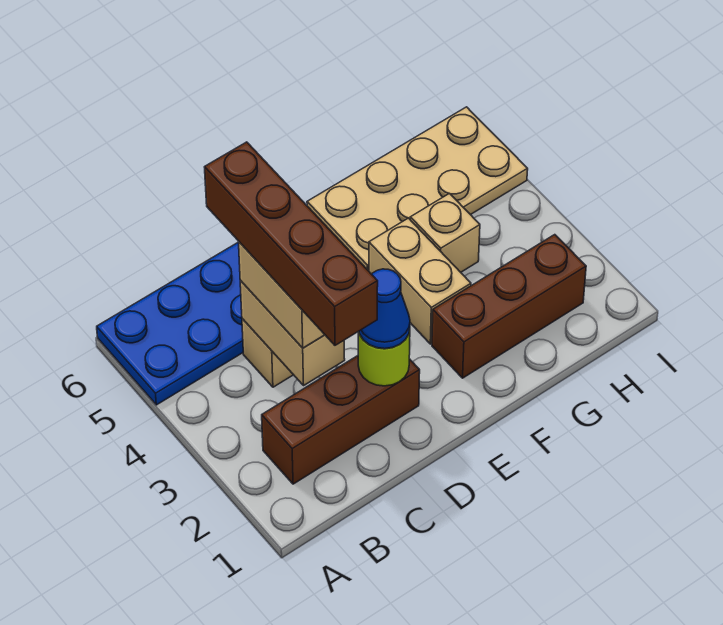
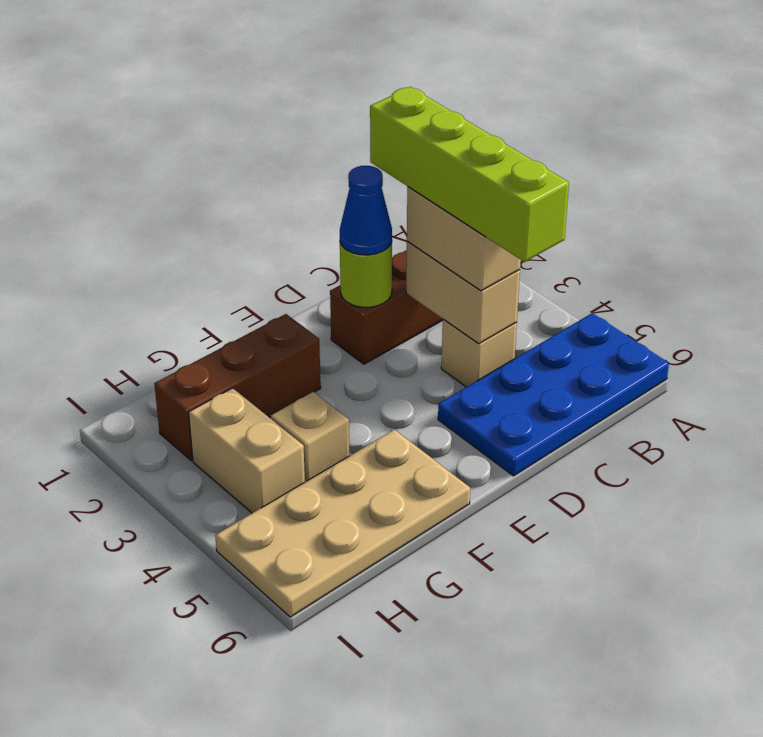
brown 1x4 brick [205,142,378,345] -> lime 1x4 brick [370,87,569,262]
tan 1x2 brick [369,218,471,344] -> tan 1x2 brick moved to [189,388,305,513]

